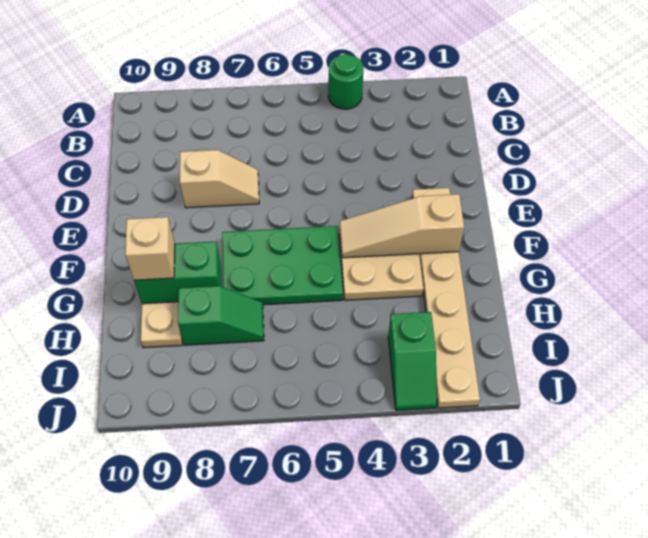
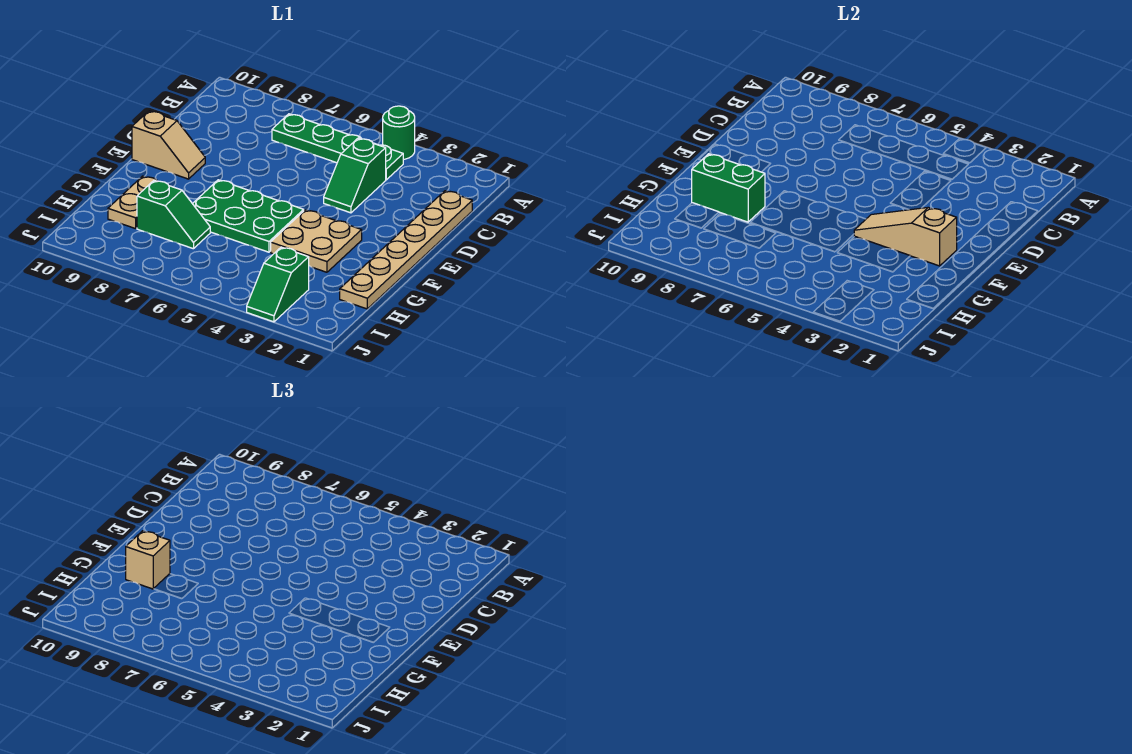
none -> green 1x4 plate [272,114,403,180]
none -> green 1x2 slope [324,138,386,213]
tan 1x2 slope [180,150,259,208] -> tan 1x2 slope moved to [132,111,205,179]
tan 1x6 plate [412,188,480,408] -> tan 1x6 plate moved to [340,191,472,309]

